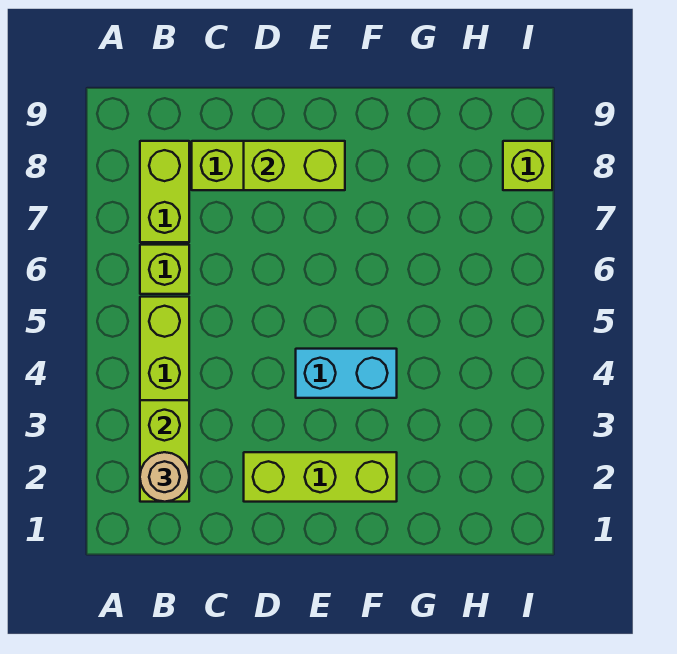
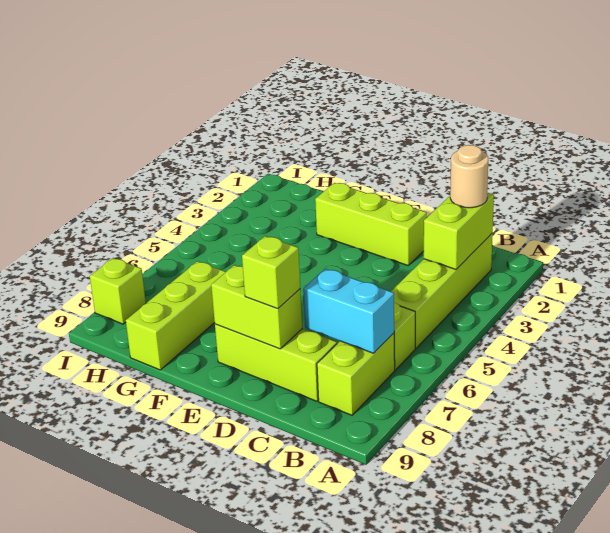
none -> lime 1x1 brick [242,236,300,309]
cyan 1x2 brick [296,349,397,398] -> cyan 1x2 brick moved to [303,269,394,353]
none -> lime 1x3 brick [126,261,226,370]

